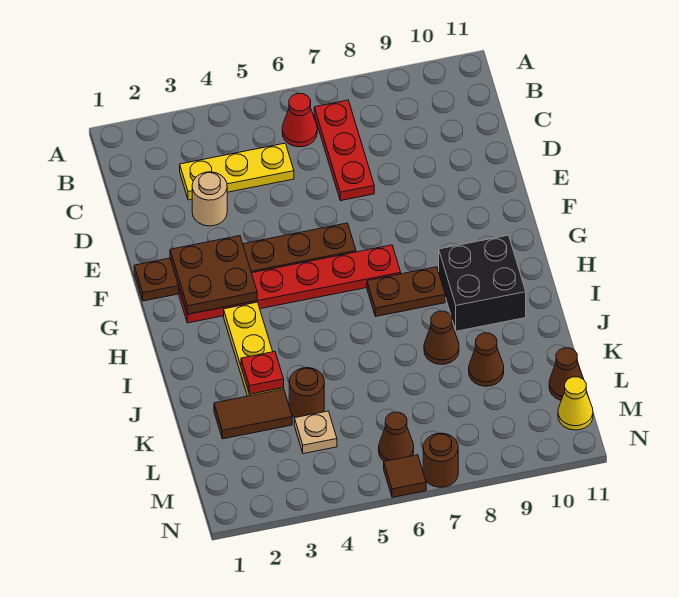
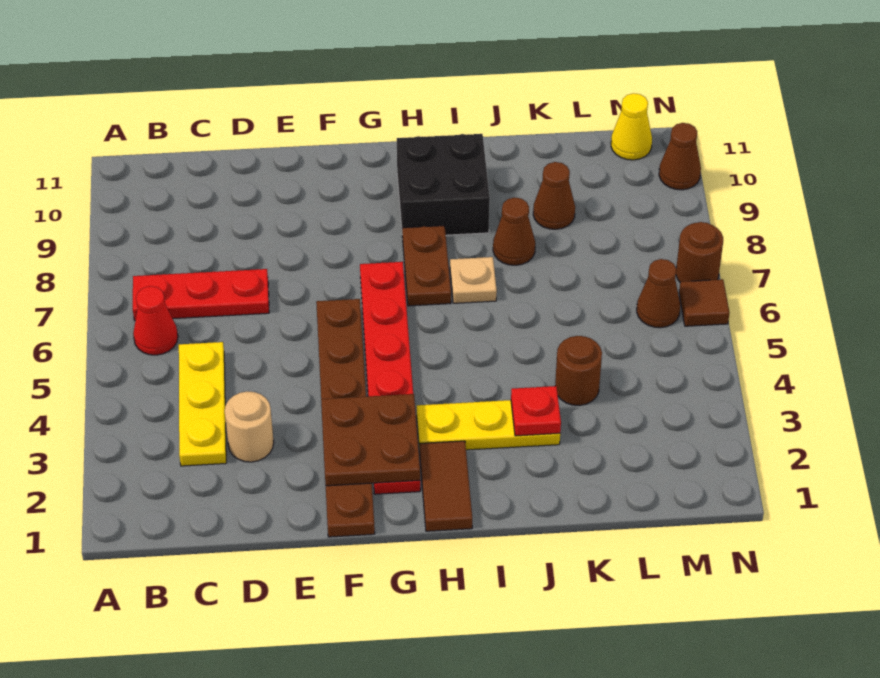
brown 1x2 tile [214,389,292,439] -> brown 1x2 tile moved to [420,441,472,531]
tan 1x1 plate [294,411,337,454] -> tan 1x1 plate moved to [450,257,497,303]
brown 1x1 cone [549,348,584,400] -> brown 1x1 cone moved to [659,123,701,190]

